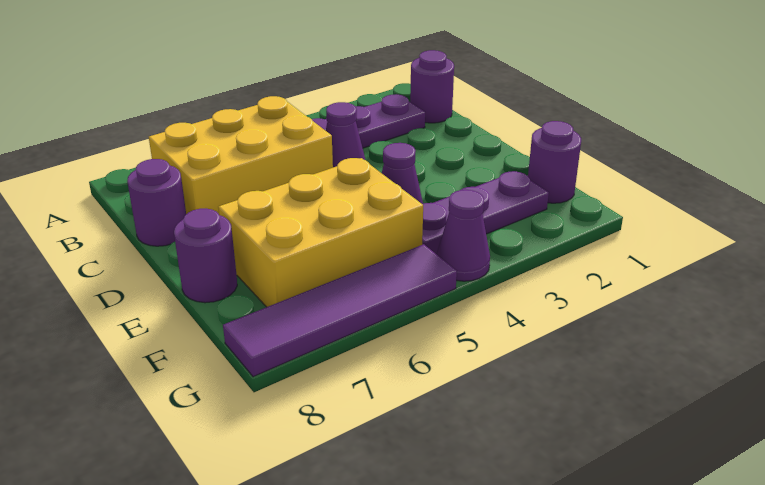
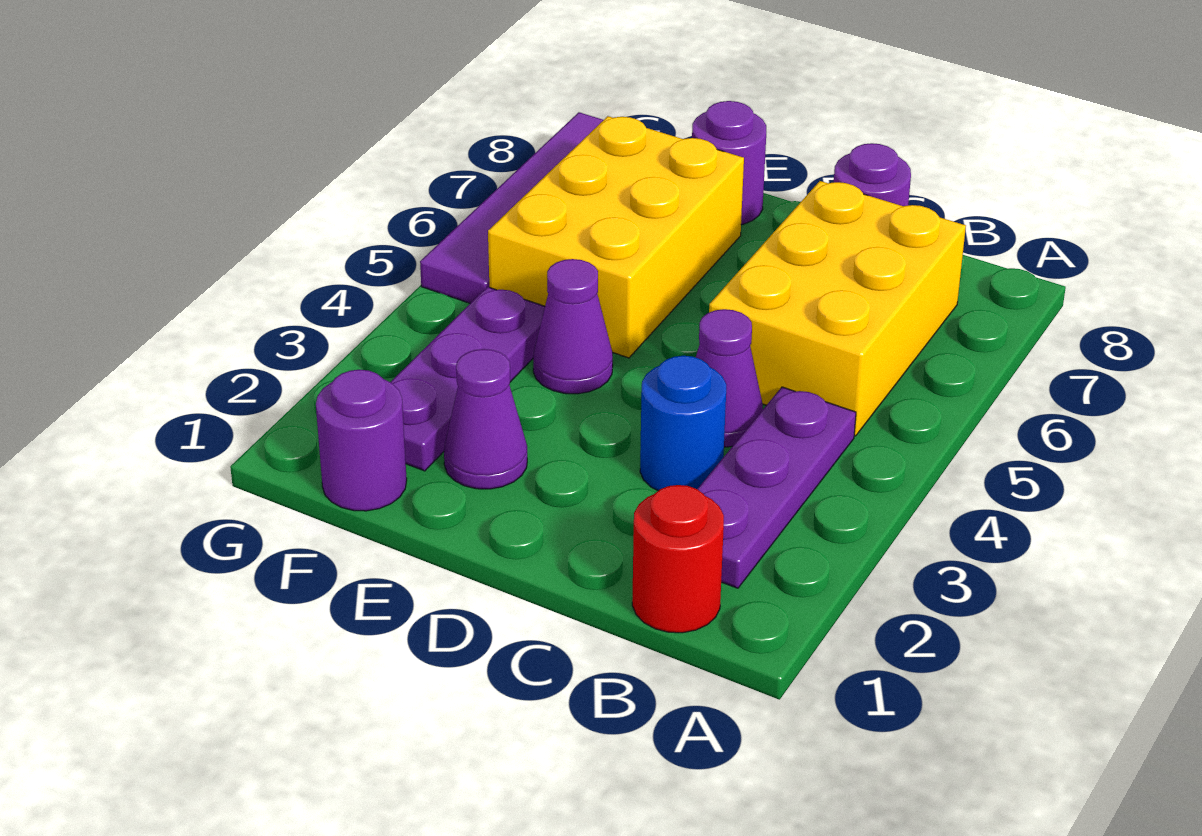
purple 1x1 round brick [410,50,454,123] -> red 1x1 round brick [632,485,724,633]
none -> blue 1x1 round brick [640,356,726,491]
purple 1x1 cone [437,190,490,281] -> purple 1x1 cone moved to [444,349,527,489]

